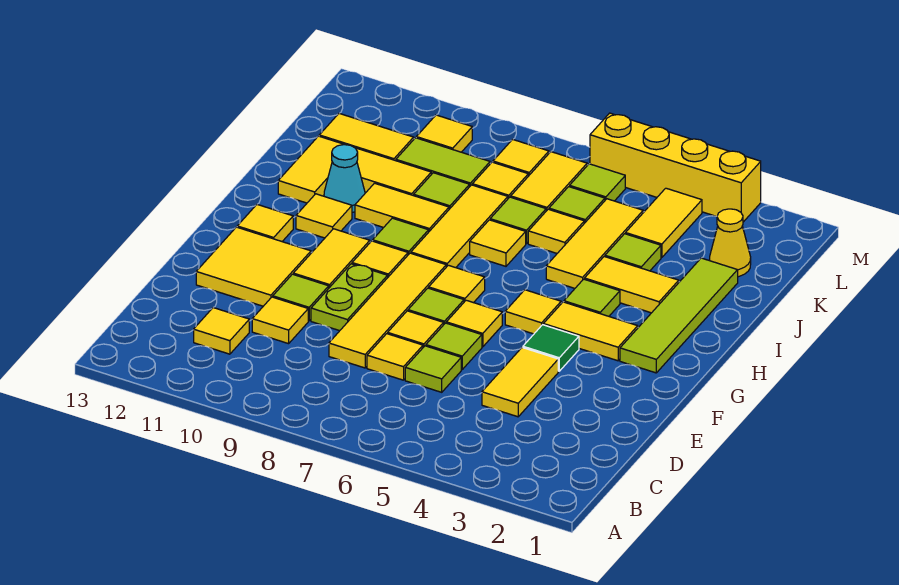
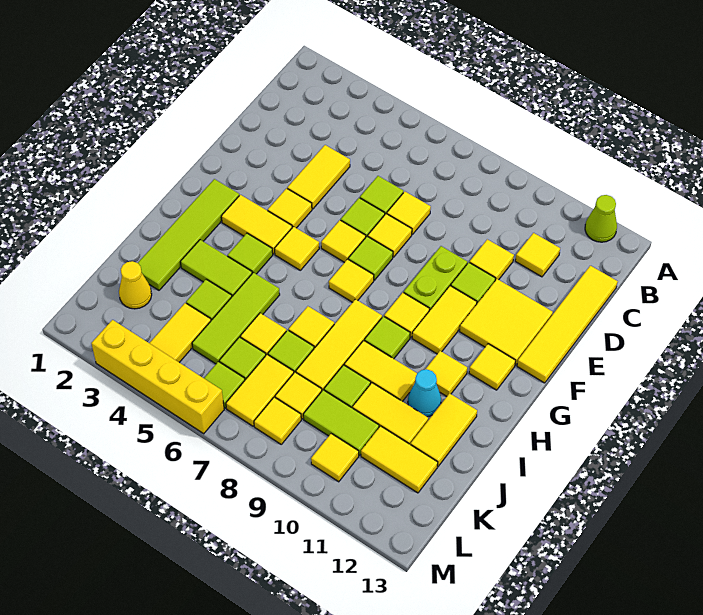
none -> lime 1x1 cone [585,195,617,242]
yellow 1x4 tile [329,253,446,368] -> yellow 1x4 tile moved to [517,266,618,383]
green 1x1 tile [523,325,579,371] -> yellow 1x1 tile [268,188,312,228]
yellow 1x2 tile [585,257,679,313] -> lime 1x2 tile [180,240,252,296]
yellow 1x3 tile [546,199,643,288] -> lime 1x3 tile [192,272,280,364]

